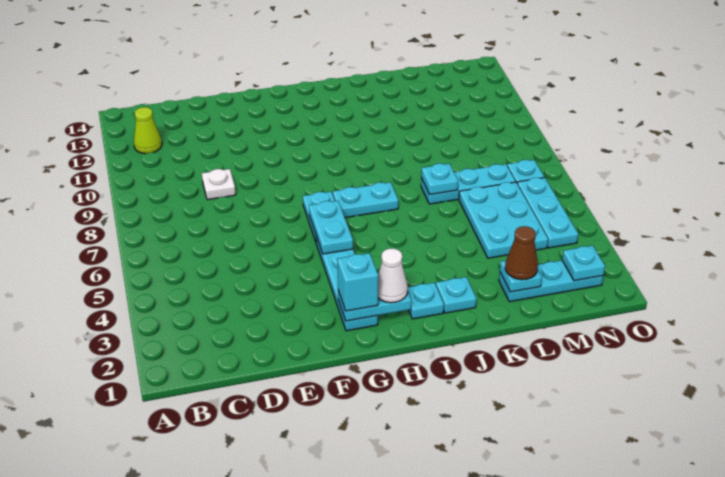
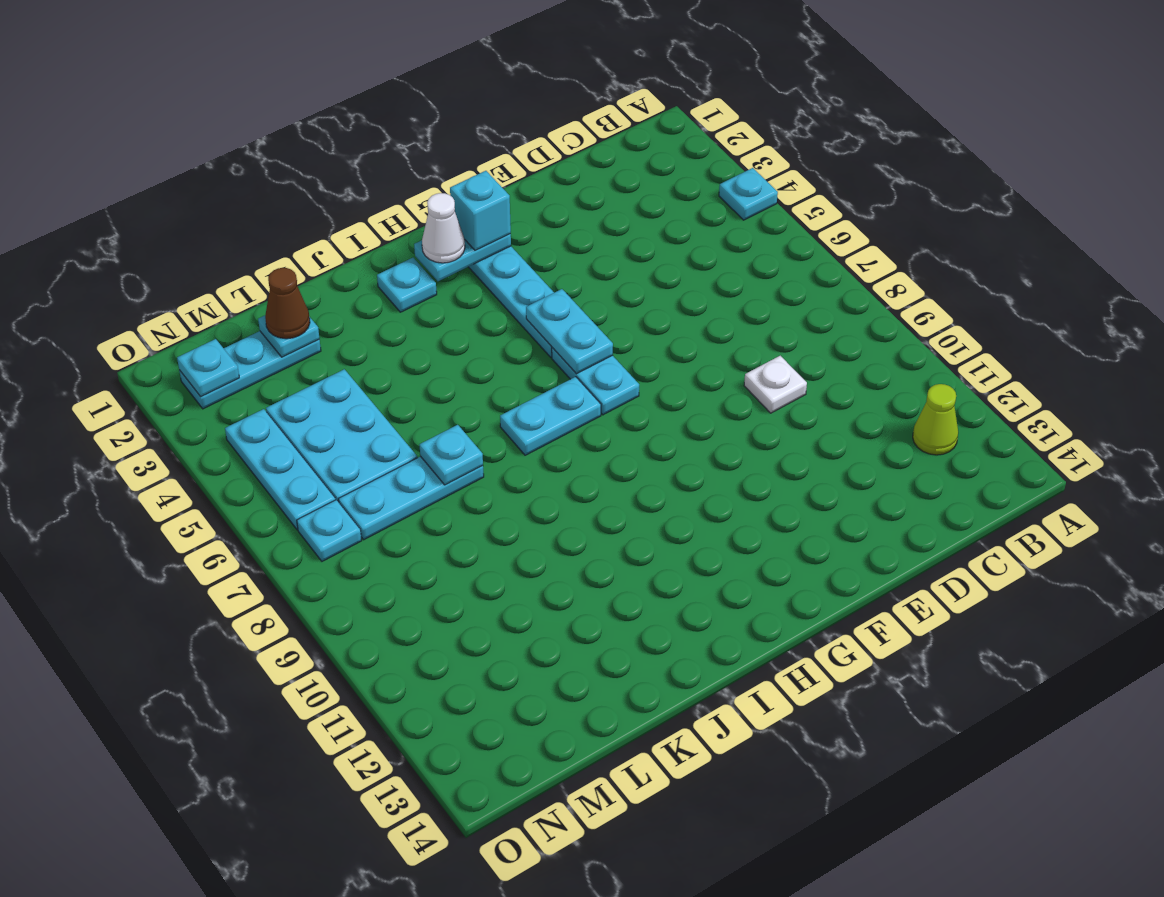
cyan 1x1 plate [436,277,476,313] -> cyan 1x1 plate moved to [719,168,778,220]

